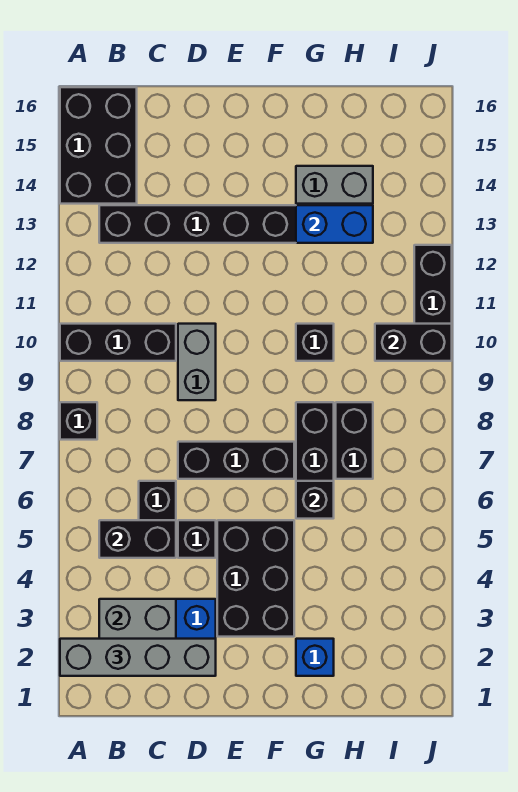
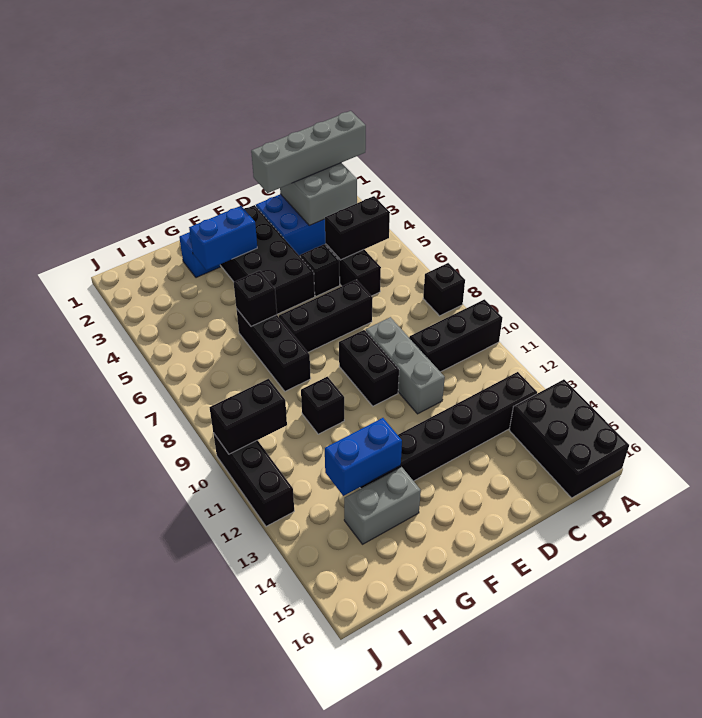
grey 1x2 brick [178,324,216,400] -> grey 1x3 brick [366,317,445,414]
black 2x3 brick [217,520,294,637] -> black 2x4 brick [220,205,315,314]
none -> blue 1x2 brick [189,206,257,270]
black 1x2 brick [336,402,373,479] -> black 1x2 brick moved to [339,330,399,406]

